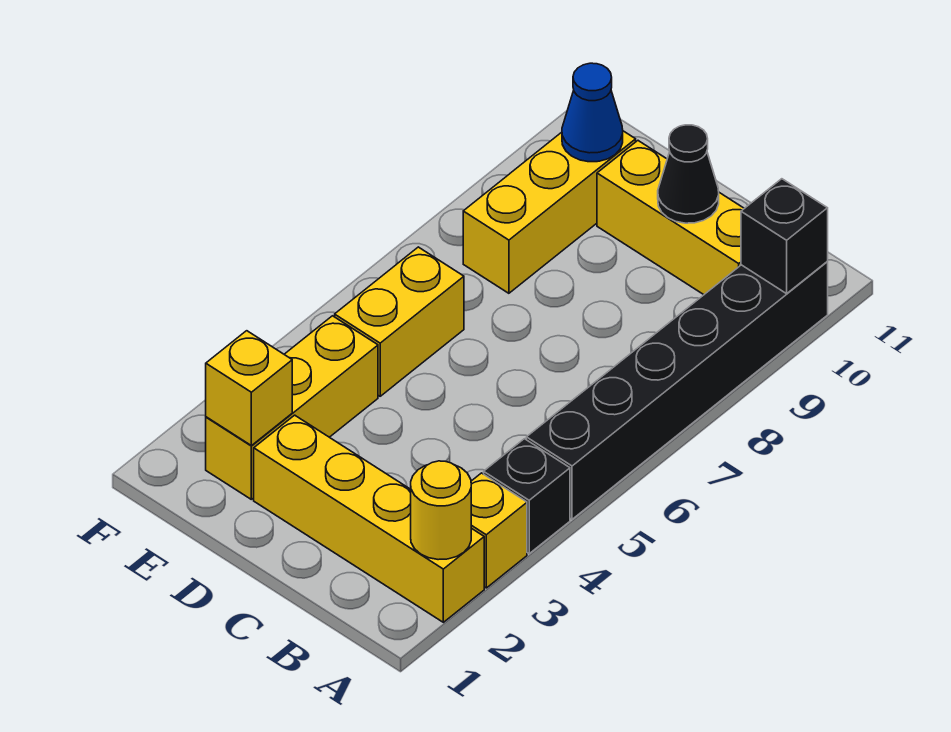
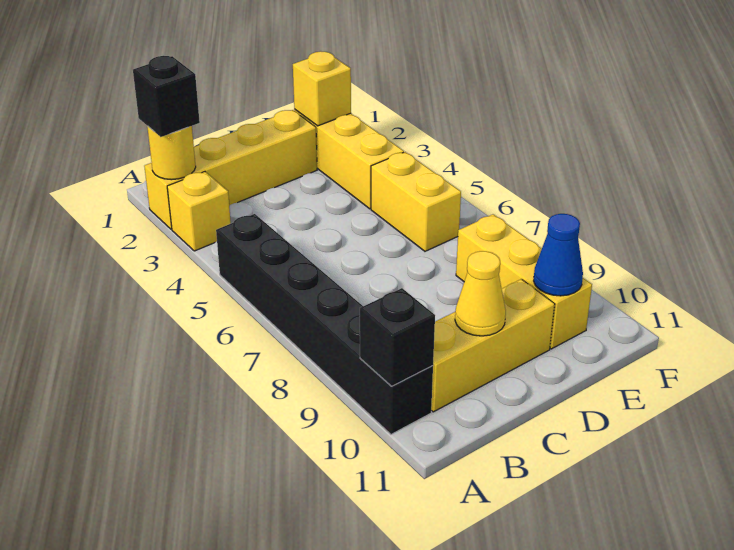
black 1x1 brick [484,439,570,554] -> black 1x1 brick moved to [133,56,200,137]
black 1x1 cone [658,125,719,223] -> yellow 1x1 cone [455,251,506,336]

